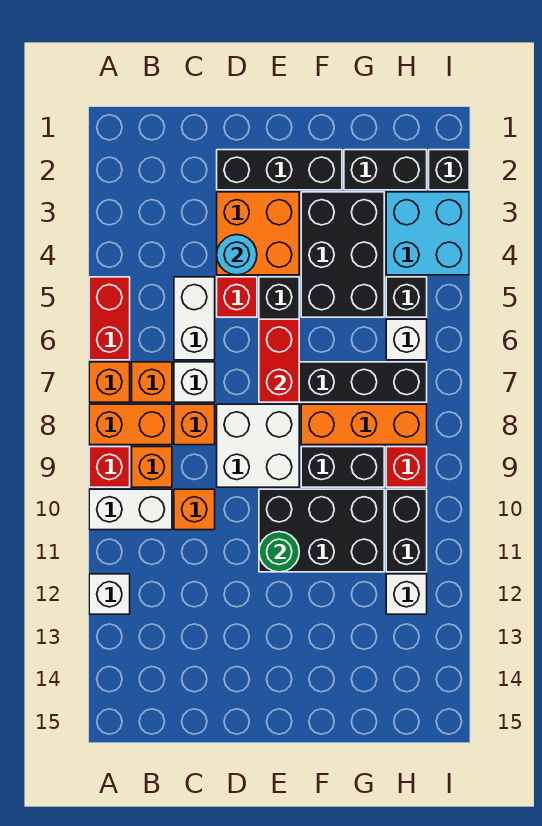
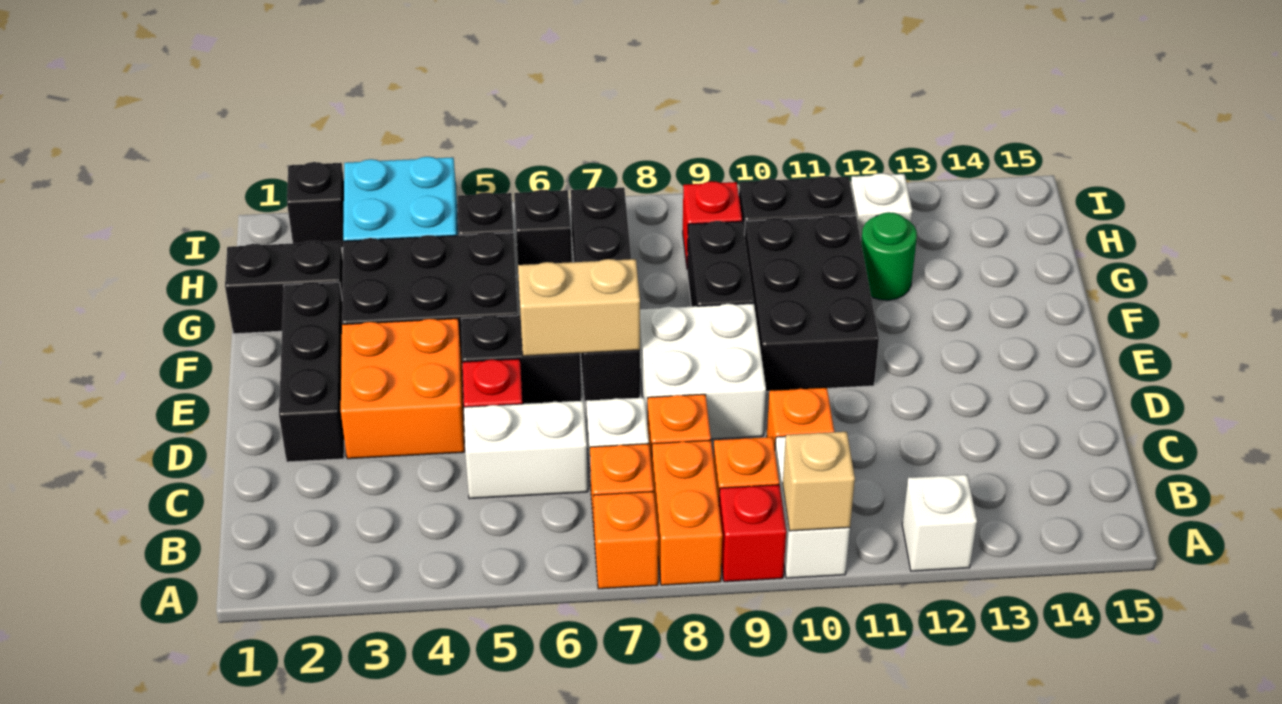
red 1x2 brick [89,277,130,360] -> none
none -> tan 1x1 brick [783,432,855,531]
cyan 1x1 round brick [217,235,257,275] -> none
red 1x2 brick [259,319,299,402] -> tan 1x2 brick [518,259,640,356]
green 1x1 round brick [259,532,299,572] -> green 1x1 round brick moved to [861,212,917,300]
orange 1x3 brick [301,404,427,445] -> none
black 1x2 brick [344,150,427,190] -> black 1x2 brick turned to [225,241,343,334]
white 1x1 brick [386,319,427,360] -> black 1x1 brick [514,190,572,276]

